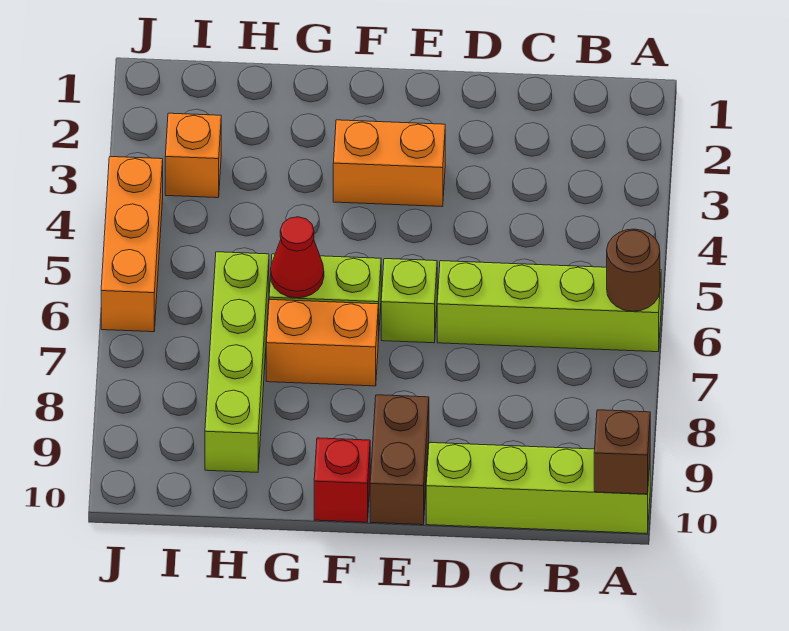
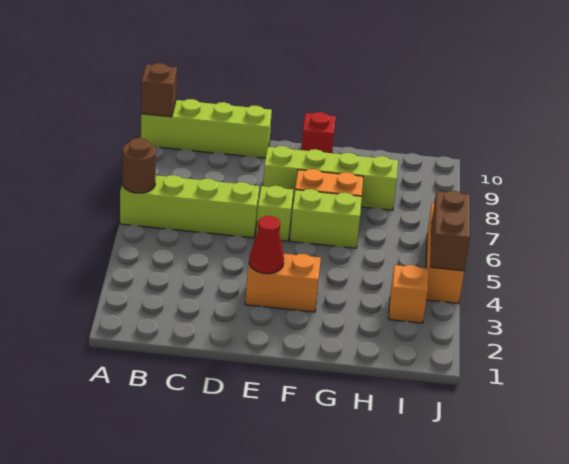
brown 1x2 brick [370,395,429,525] -> brown 1x2 brick moved to [430,191,470,271]
red 1x1 cone [271,217,324,298] -> red 1x1 cone moved to [249,216,284,274]
lime 1x4 brick [205,252,269,472] -> lime 1x4 brick turned to [263,146,398,210]

